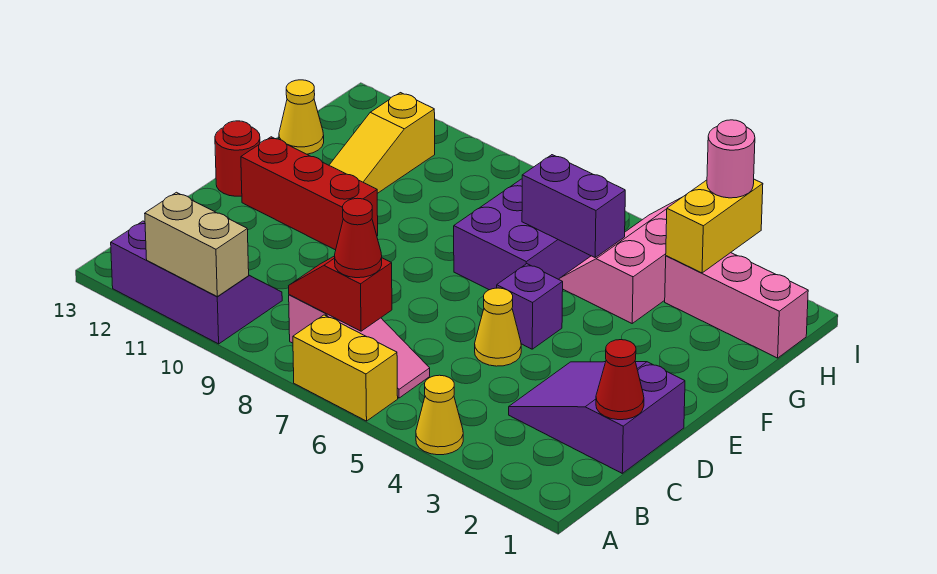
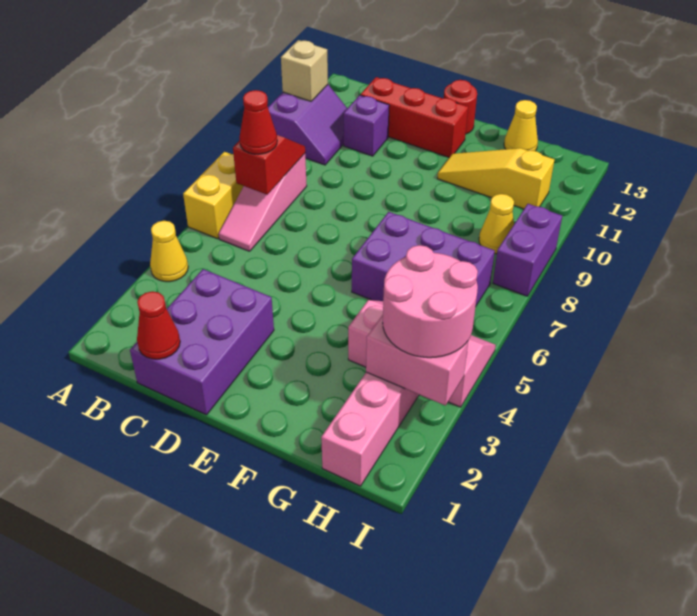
purple 2x3 slope [111,221,282,344] -> purple 2x2 slope [268,85,347,165]
tan 1x2 brick [145,192,249,297] -> tan 1x1 brick [281,40,328,101]
purple 2x3 slope [509,362,685,473] -> purple 2x3 brick [130,269,274,415]
yellow 1x1 cone [475,288,521,366] -> yellow 1x1 cone moved to [479,194,514,254]
purple 1x1 brick [497,264,563,349] -> purple 1x1 brick moved to [344,95,389,156]
red 1x3 brick [241,137,378,250] -> red 1x3 brick turned to [360,77,468,157]
purple 1x2 brick [522,155,625,257] -> purple 1x2 brick moved to [493,204,562,296]
yellow 1x2 brick [666,179,763,273] -> pink 1x2 brick [366,315,468,406]
pink 1x1 round brick [707,120,755,198] -> pink 2x2 round brick [383,245,478,358]

